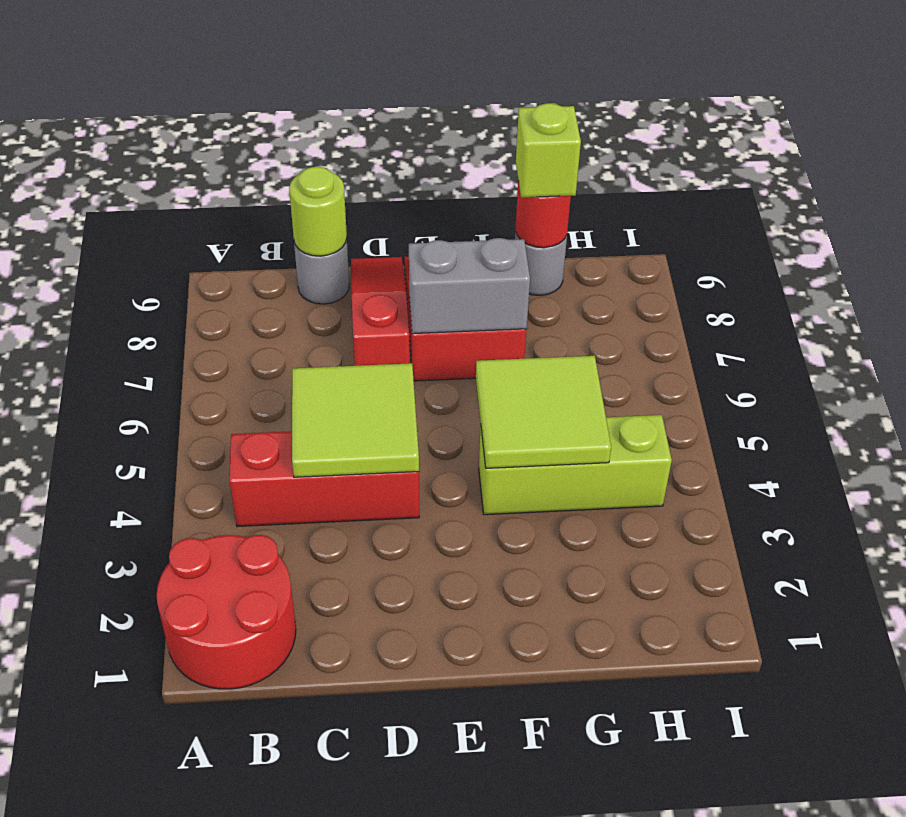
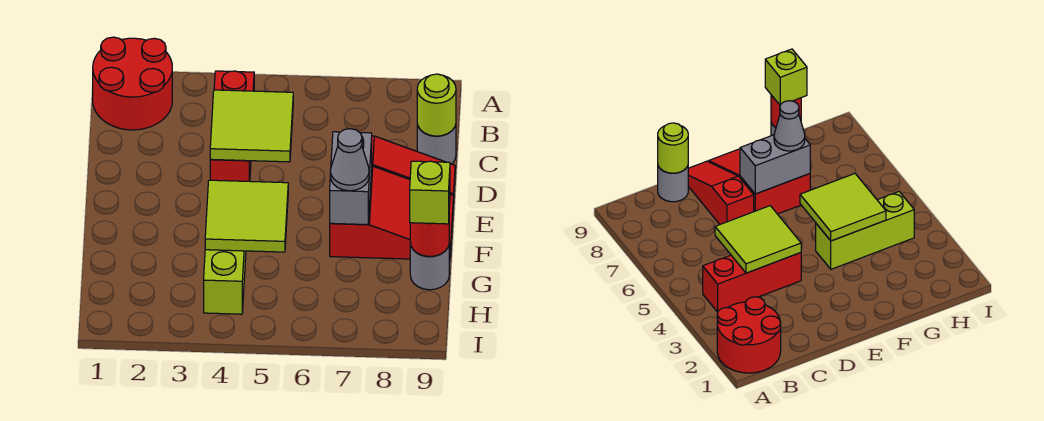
none -> grey 1x1 cone [330,129,369,191]

